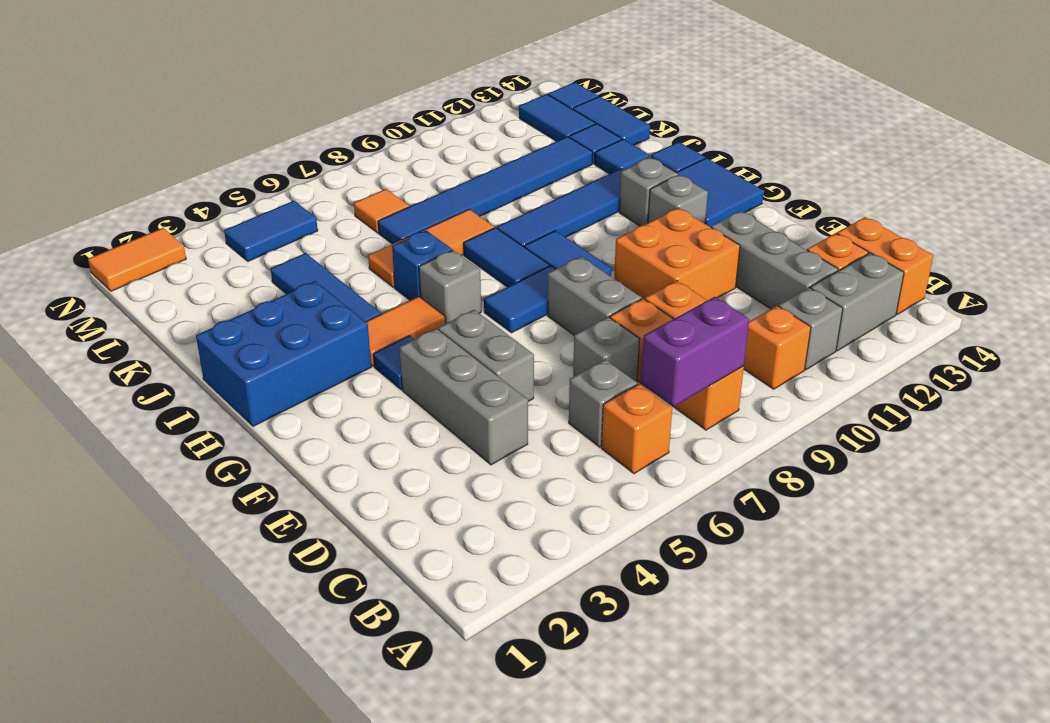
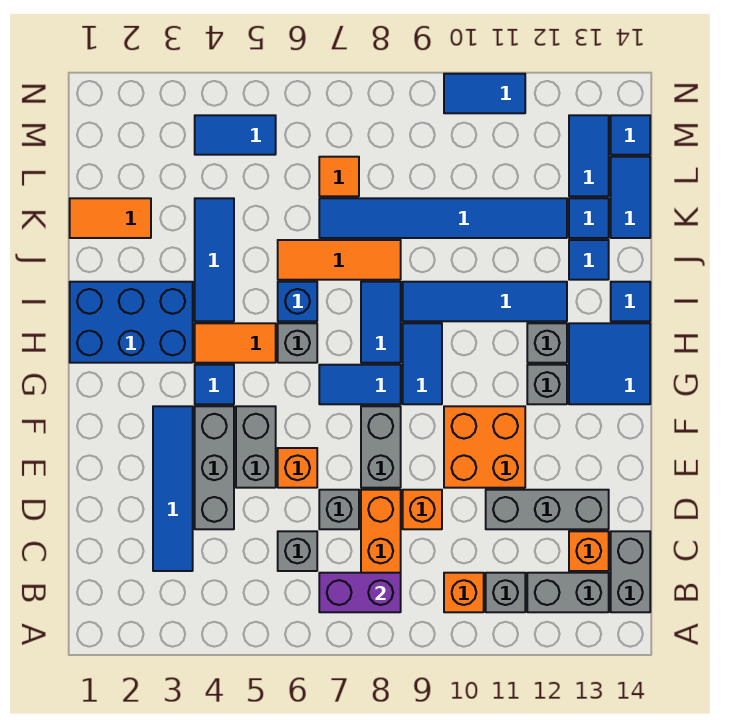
orange 1x1 brick [602,384,672,474] -> orange 1x1 brick moved to [278,448,317,488]
orange 1x2 brick [837,217,933,314] -> grey 1x2 brick [611,531,650,612]
none -> blue 1x4 tile [153,406,193,571]
grey 1x3 brick [711,211,838,309] -> grey 1x3 brick turned to [486,490,609,529]
orange 1x2 tile [88,228,186,291] -> orange 1x2 tile moved to [70,198,151,238]
none -> blue 1x2 tile [444,74,525,113]

